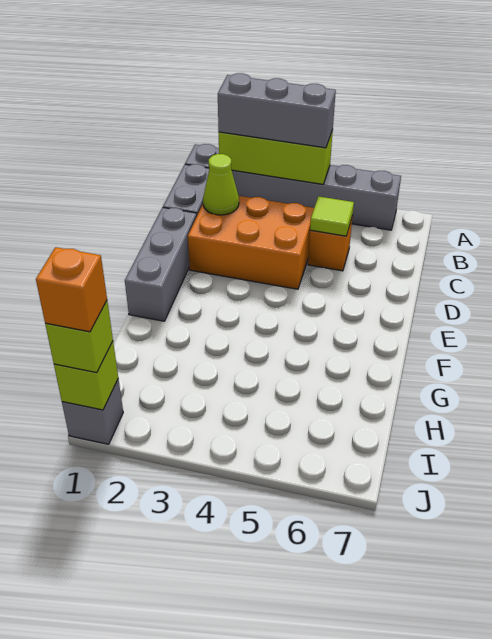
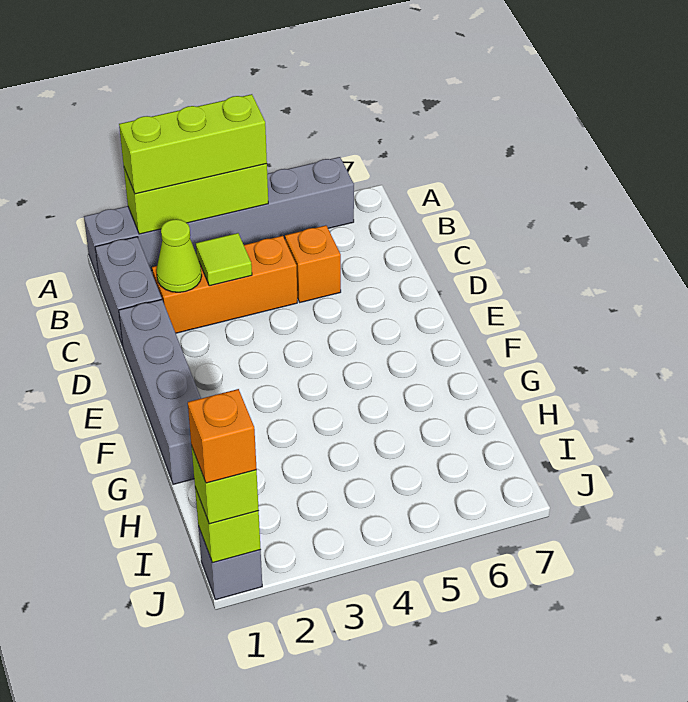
grey 1x3 brick [218,73,336,148] -> lime 1x3 brick [119,94,267,194]
orange 2x3 brick [188,196,314,289] -> orange 1x3 brick [152,236,297,333]
lime 1x1 tile [310,196,354,236] -> lime 1x1 tile moved to [196,233,252,286]
grey 1x3 brick [125,207,197,321] -> grey 1x4 brick [119,300,201,484]

